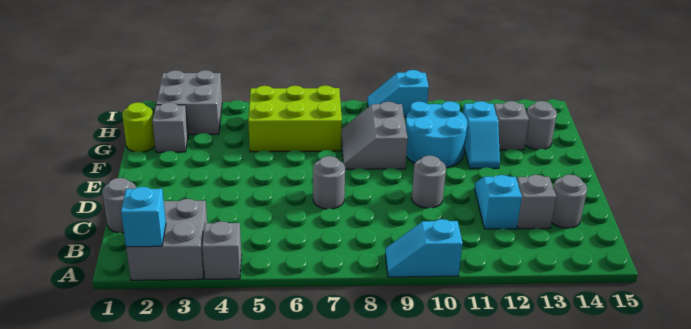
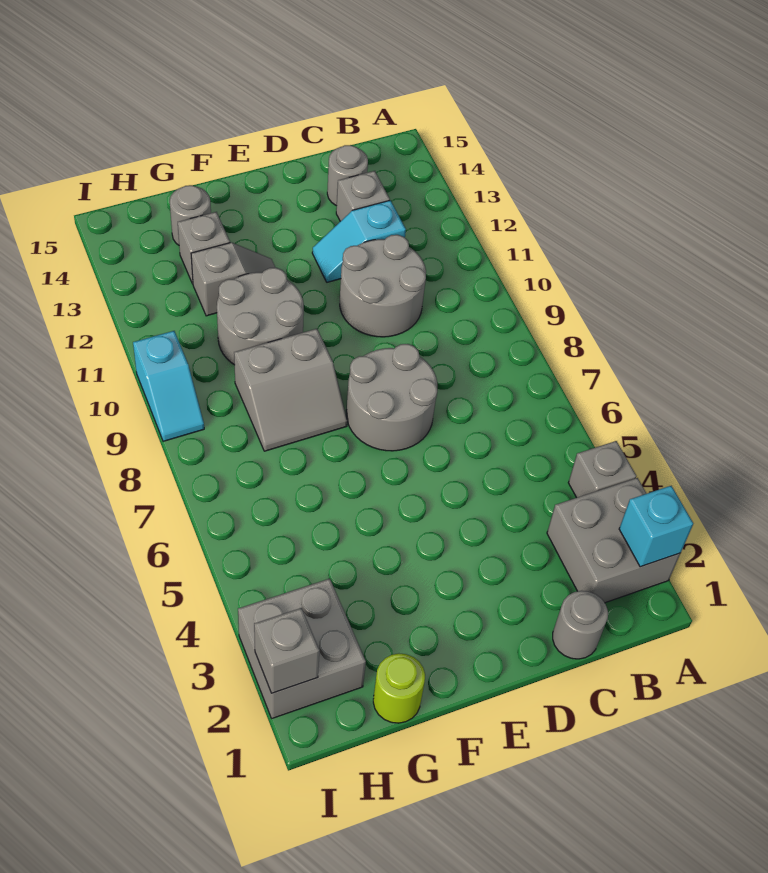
cyan 1x2 slope [385,219,463,277] -> none
grey 1x1 round brick [313,156,345,209] -> grey 2x2 round brick [346,344,437,451]
grey 1x1 round brick [412,155,446,208] -> grey 2x2 round brick [340,235,426,337]
cyan 2x2 round brick [406,101,467,168] -> grey 2x2 round brick [217,268,304,365]
cyan 1x2 slope [463,101,500,168] -> grey 1x2 slope [191,242,275,316]
grey 1x1 brick [152,102,188,152] -> grey 1x1 brick moved to [254,608,319,693]
lime 2x3 brick [248,85,342,152] -> none

